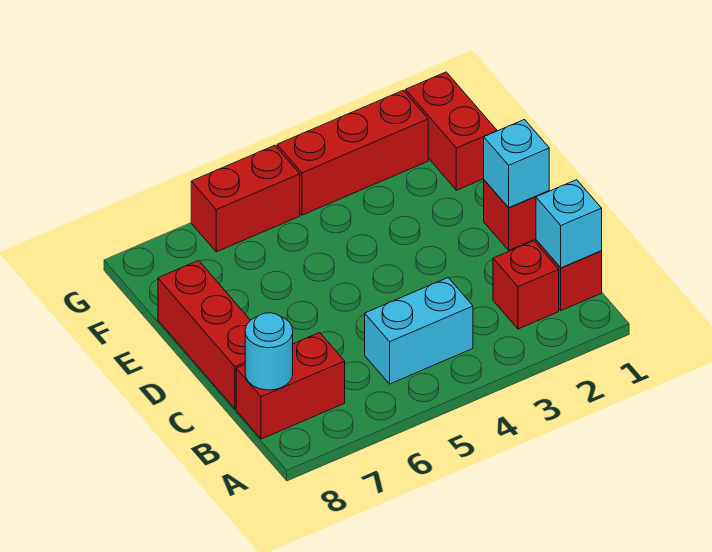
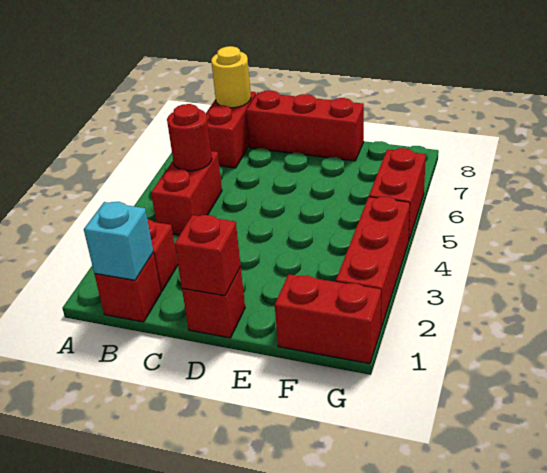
cyan 1x2 brick [365,278,473,384] -> red 1x2 brick [151,151,222,235]
none -> red 1x1 round brick [167,104,212,171]
cyan 1x1 round brick [245,313,293,390] -> yellow 1x1 round brick [211,46,251,108]
cyan 1x1 brick [484,120,549,208] -> red 1x1 brick [174,215,241,296]

